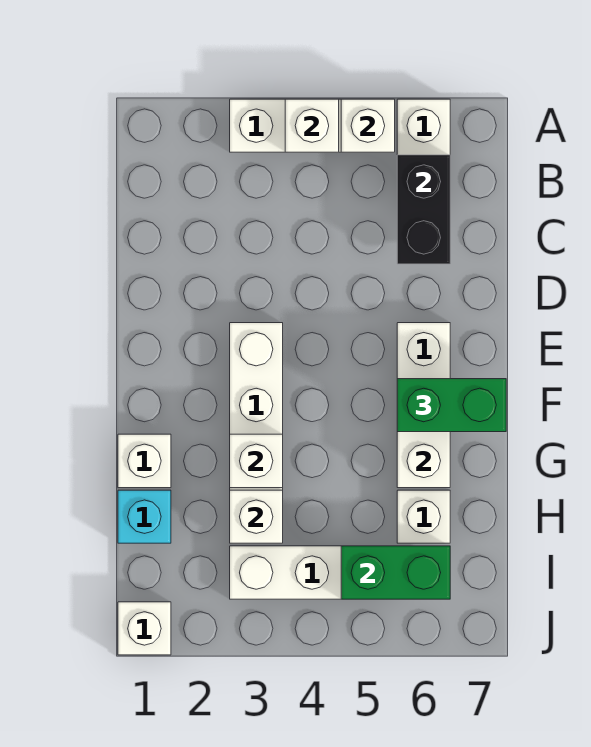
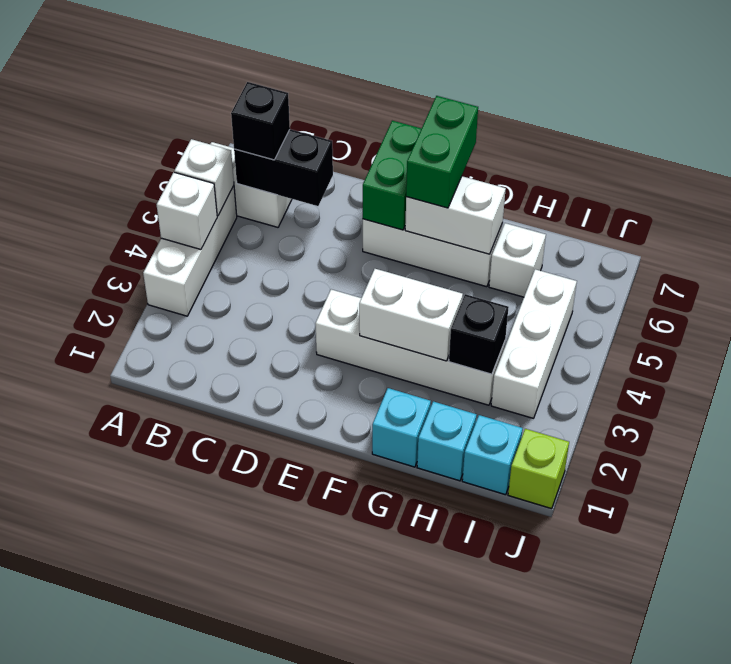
none -> black 1x1 brick [231,82,290,160]
white 1x1 brick [118,434,171,488] -> cyan 1x1 brick [372,388,431,467]
white 1x1 brick [230,434,283,488] -> white 1x2 brick [359,269,463,361]
white 1x1 brick [230,490,283,543] -> black 1x1 brick [449,294,509,374]
none -> cyan 1x1 brick [462,415,523,495]
green 1x2 brick [341,546,450,599] -> green 1x2 brick moved to [363,121,422,230]
white 1x1 brick [118,602,171,655] -> lime 1x1 brick [508,429,569,509]

